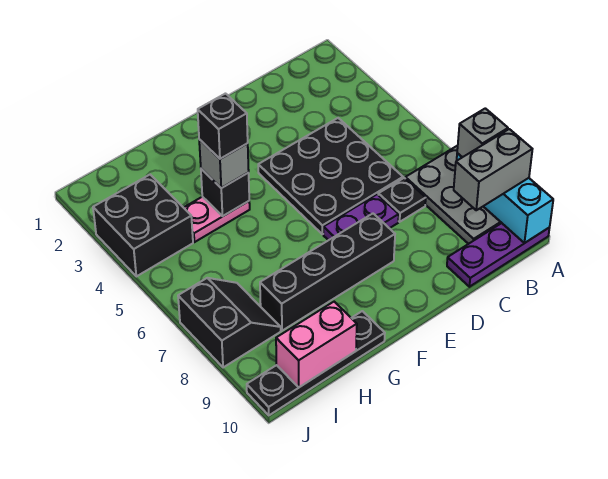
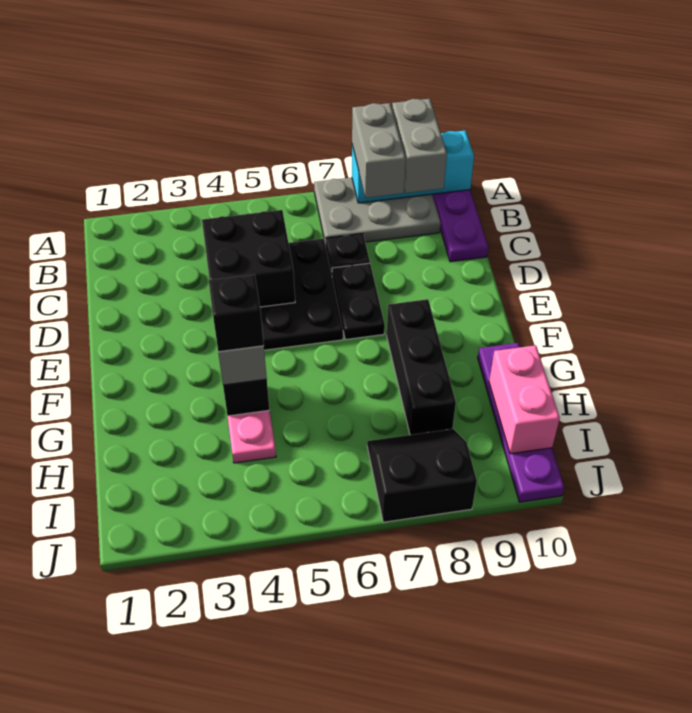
grey 1x1 brick [457,108,508,157] -> grey 1x2 brick [352,103,406,198]
purple 1x2 plate [323,194,399,240] -> black 1x2 plate [332,263,385,340]
black 1x4 brick [260,214,395,331] -> black 1x3 brick [387,299,456,435]
black 1x4 plate [247,311,385,415] -> purple 1x4 plate [478,343,564,502]
black 2x2 brick [93,175,193,276] -> black 2x2 brick moved to [202,210,295,307]

